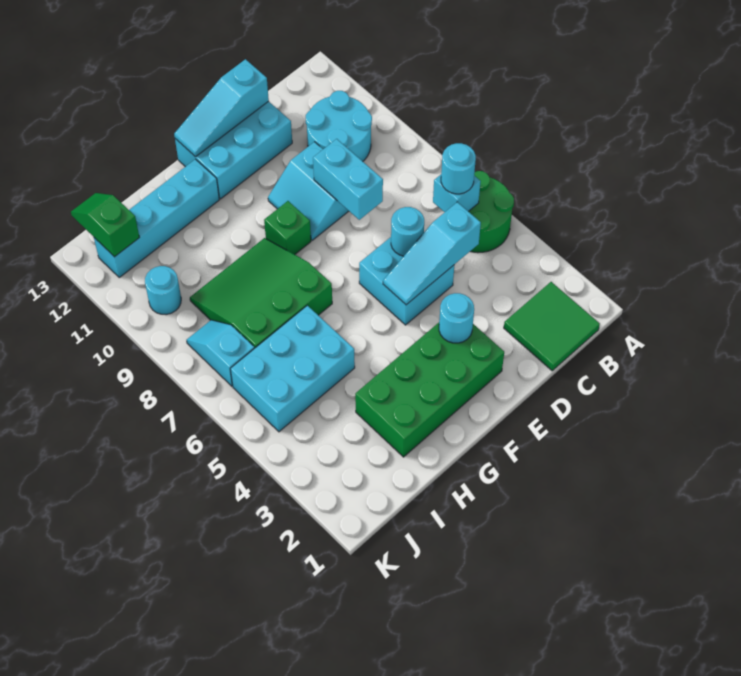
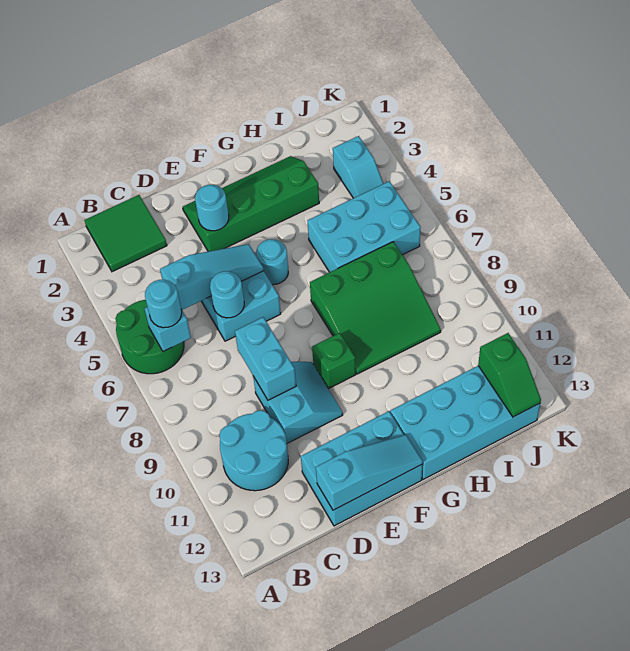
green 2x4 brick [355,323,504,457] -> green 2x4 slope [183,156,319,251]
cyan 1x4 brick [94,159,219,277] -> cyan 2x4 brick [390,366,540,480]
cyan 1x2 slope [187,320,254,386] -> cyan 1x2 slope moved to [333,136,384,198]
cyan 1x1 round brick [145,266,181,315] -> cyan 1x1 round brick moved to [256,239,288,285]

